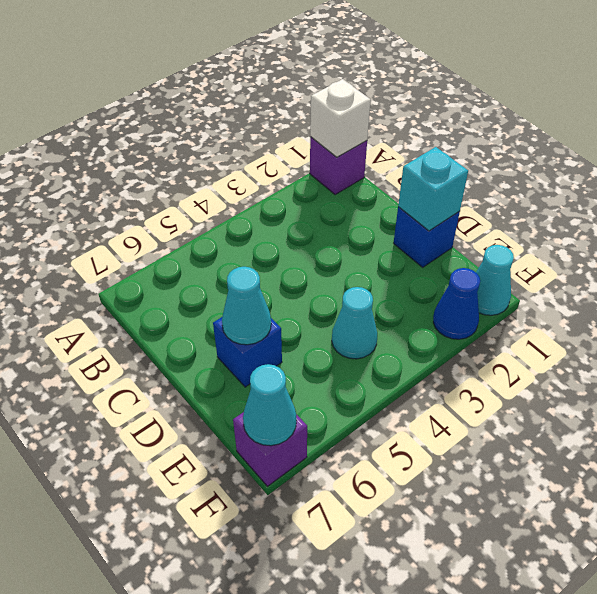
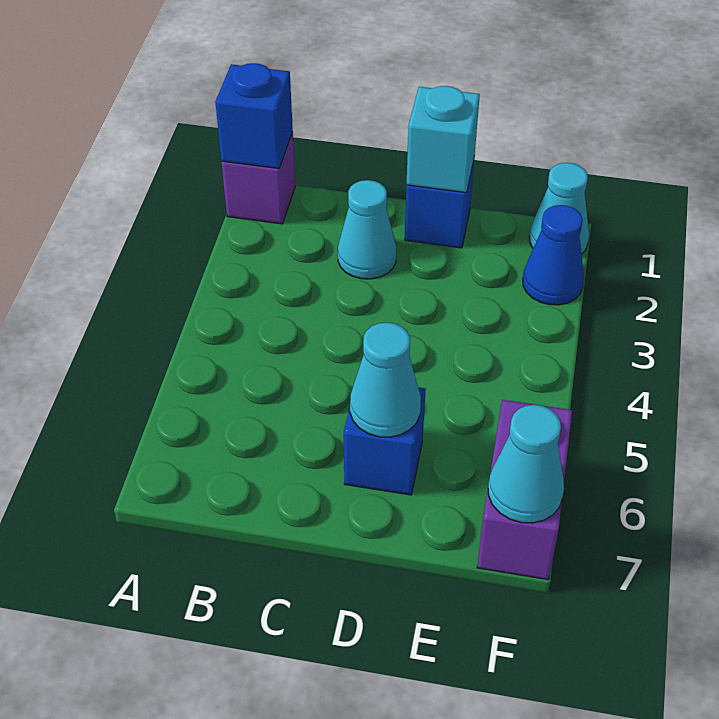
white 1x1 brick [310,79,371,157] -> blue 1x1 brick [215,63,293,169]
cyan 1x1 cone [332,287,377,359] -> cyan 1x1 cone moved to [338,180,397,279]
purple 1x1 brick [233,412,307,486] -> purple 1x2 brick [477,400,572,579]

